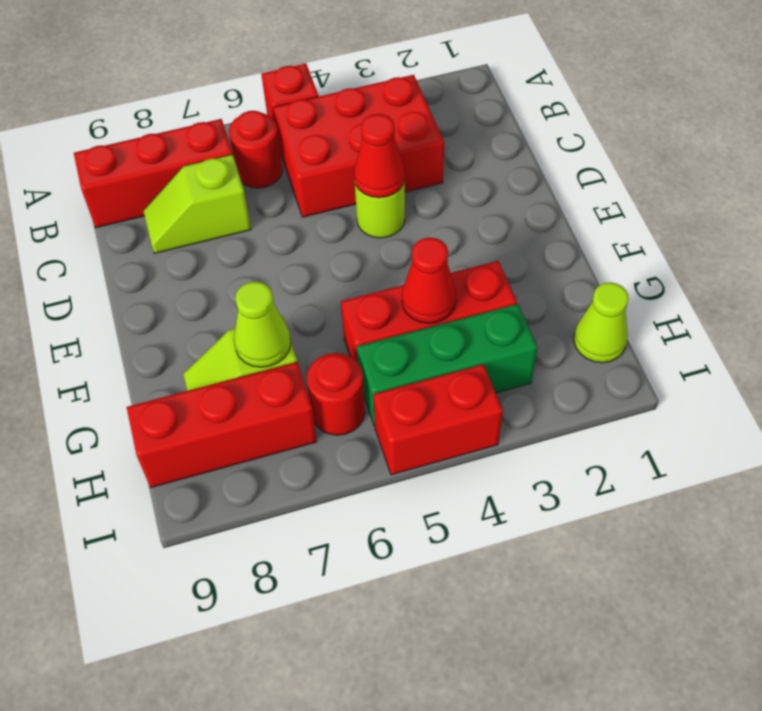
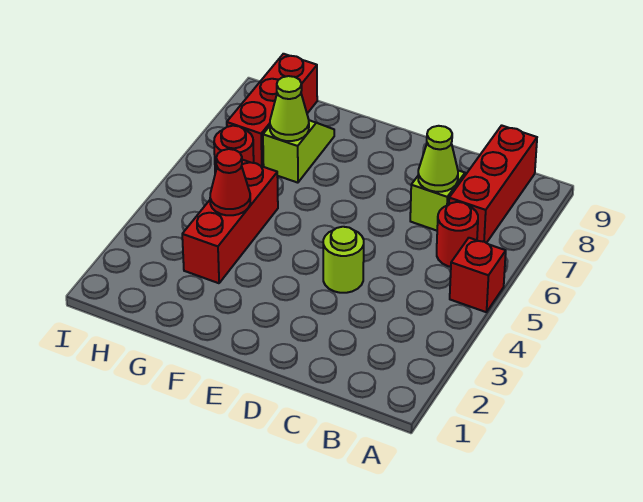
red 2x3 brick [273,75,444,217] -> none
red 1x1 cone [354,114,405,198] -> none
lime 1x1 cone [574,282,629,363] -> lime 1x1 cone moved to [418,126,458,192]
green 1x3 brick [357,304,538,426] -> none
red 1x2 brick [373,364,503,475] -> none

